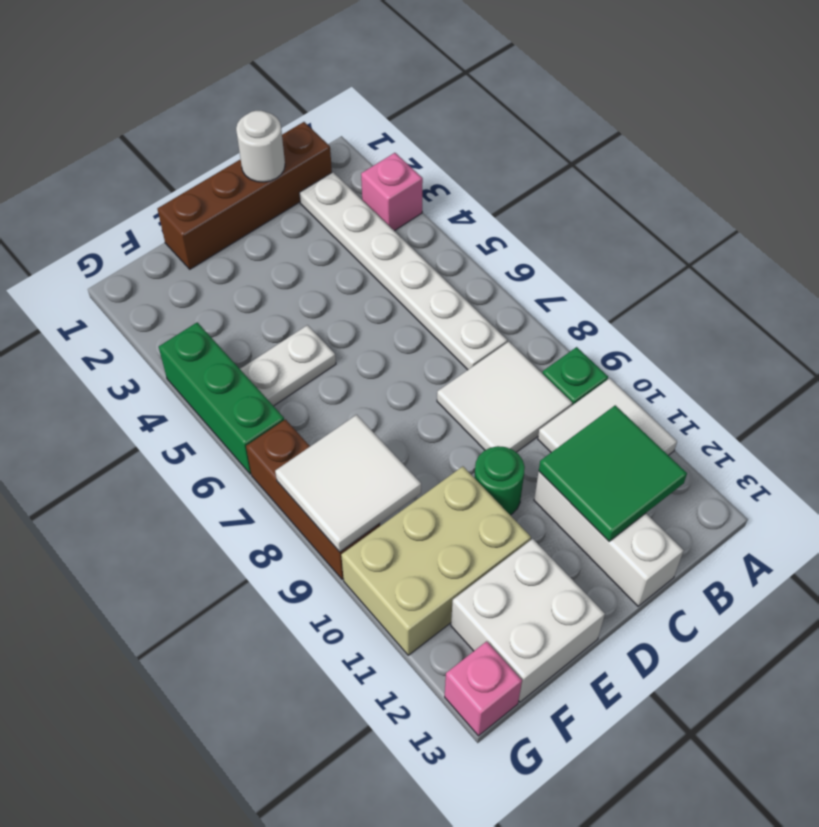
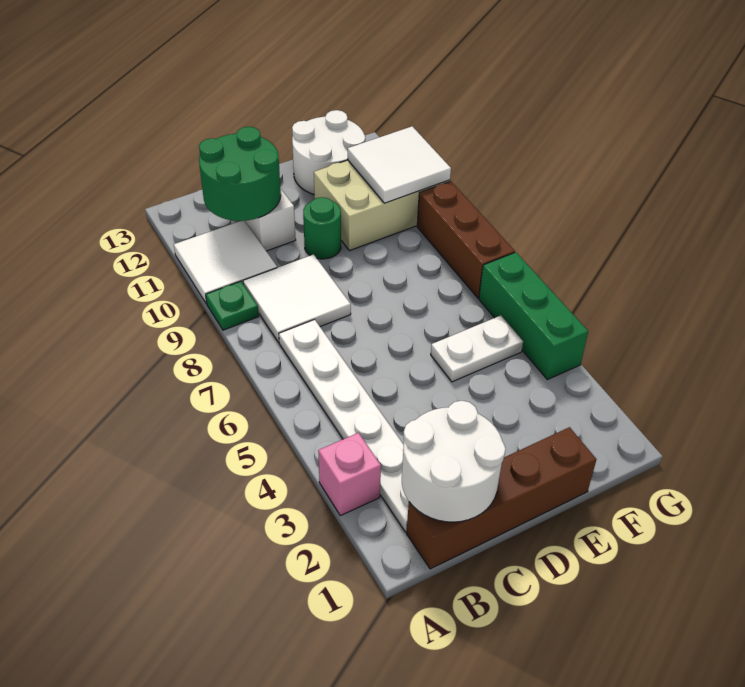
green 2x2 tile [539,405,687,541] -> green 2x2 round brick [199,127,281,221]
white 1x1 round brick [236,111,285,182] -> white 2x2 round brick [402,401,506,522]
white 2x2 brick [451,539,605,702] -> white 2x2 round brick [292,110,365,194]
white 2x2 tile [275,415,421,552] -> white 2x2 tile moved to [348,126,451,203]
pink 1x1 brick [445,641,522,736] -> none

